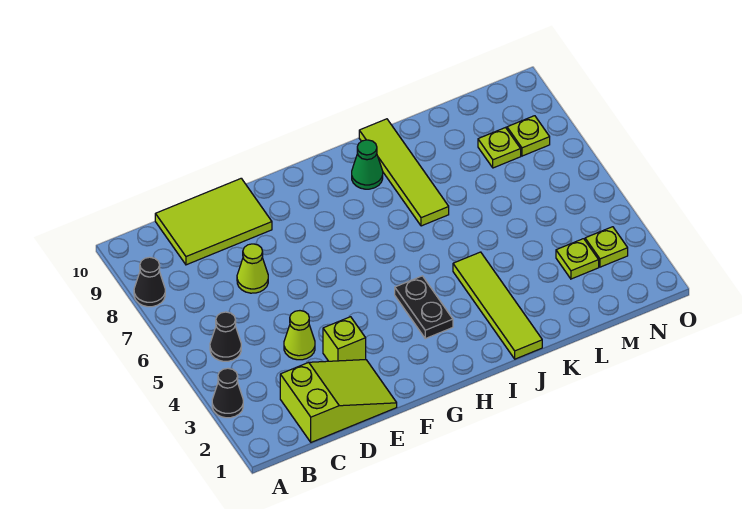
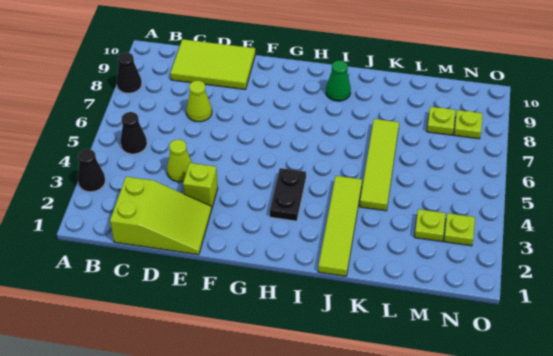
lime 1x4 tile [359,119,449,226] -> lime 1x4 tile moved to [360,119,399,211]

